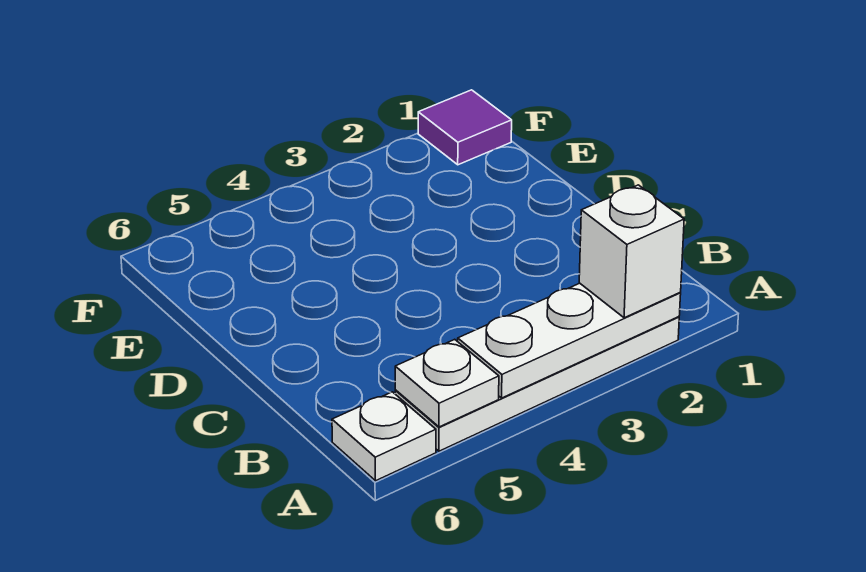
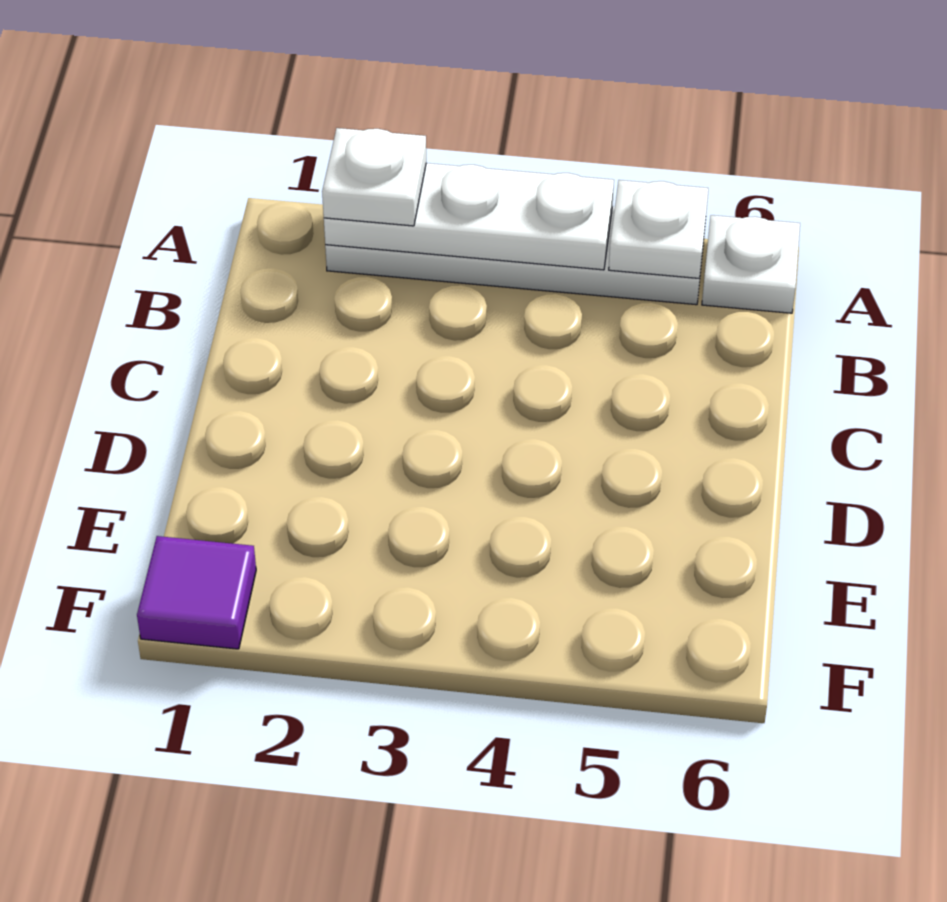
white 1x1 brick [579,185,684,318] -> white 1x1 plate [322,128,426,226]

